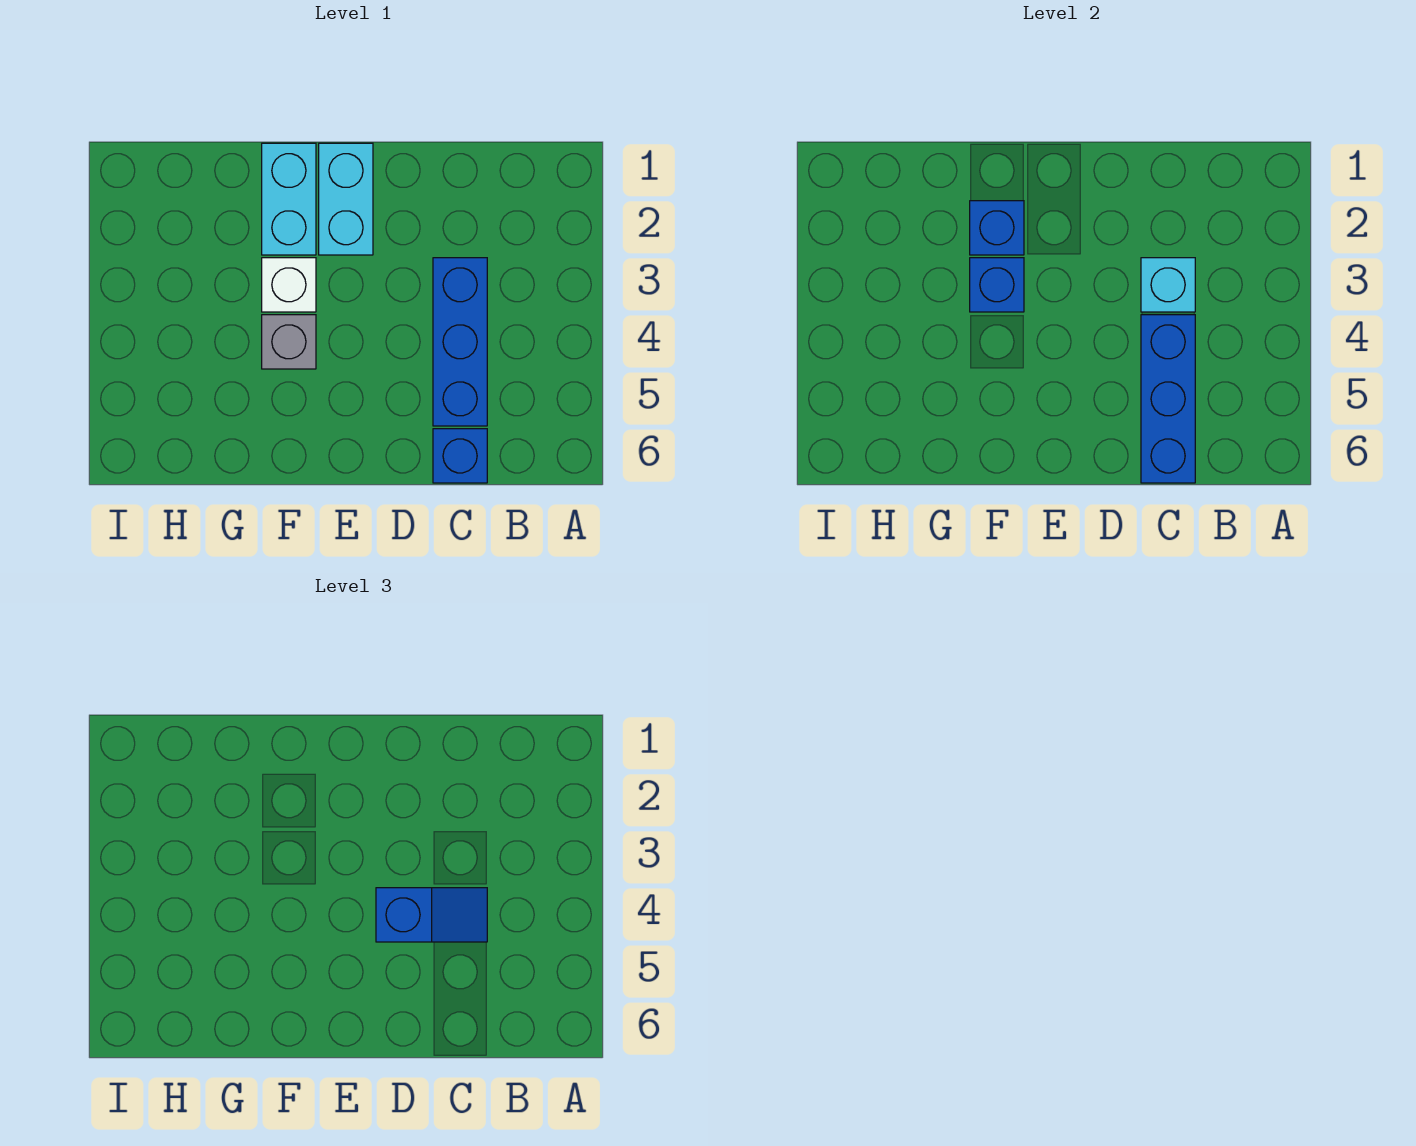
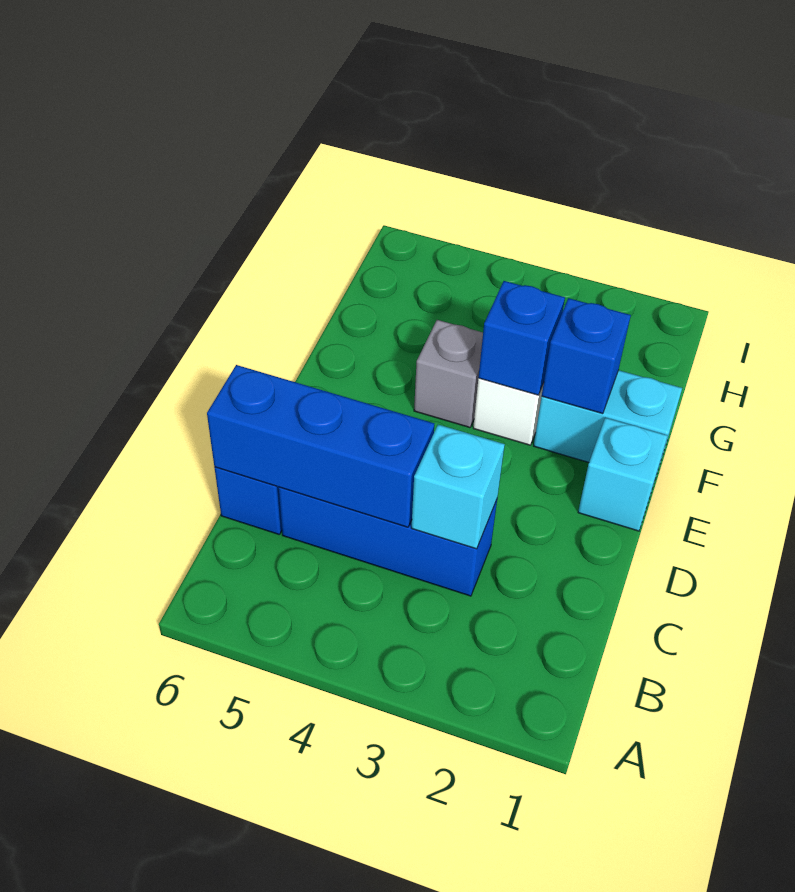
blue 1x2 slope [376,888,487,942] -> none
cyan 1x2 brick [319,143,373,255] -> cyan 1x1 brick [578,418,668,531]

